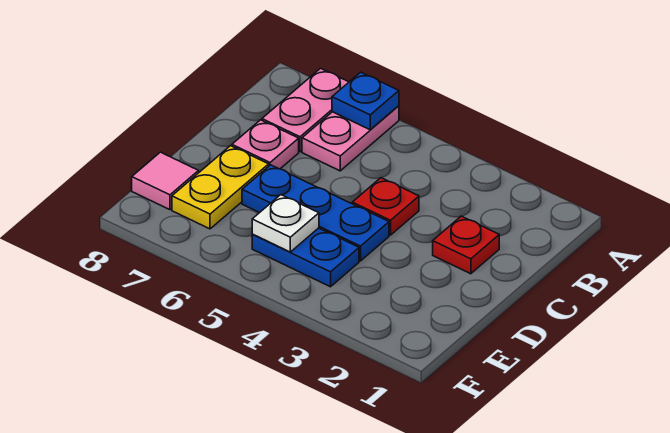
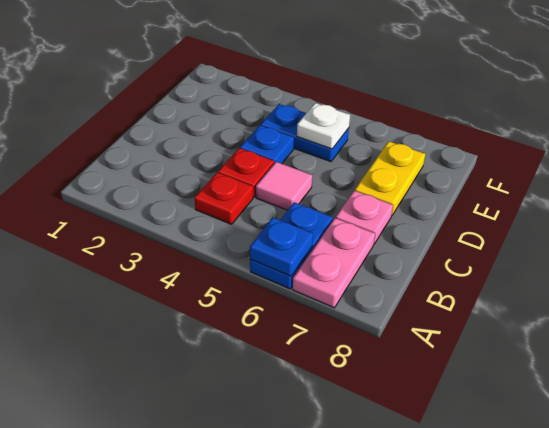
pink 1x2 plate [302,106,399,171] -> blue 1x2 plate [250,202,333,289]
red 1x1 plate [433,216,499,274] -> red 1x1 plate moved to [195,173,253,224]
blue 1x3 plate [242,165,389,261] -> blue 1x1 plate [240,125,294,164]
pink 1x1 tile [132,152,199,210] -> pink 1x1 tile moved to [256,162,312,211]

